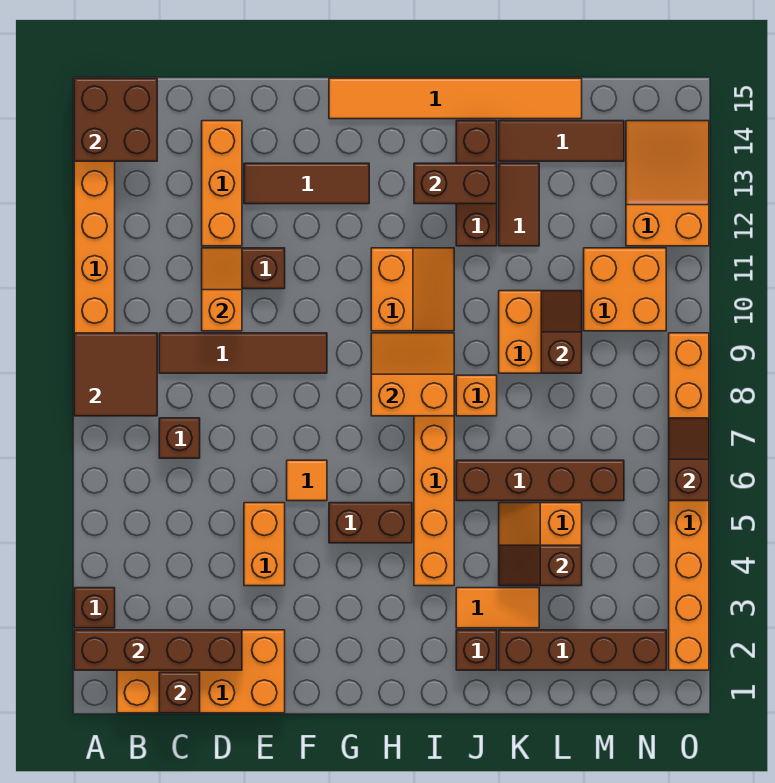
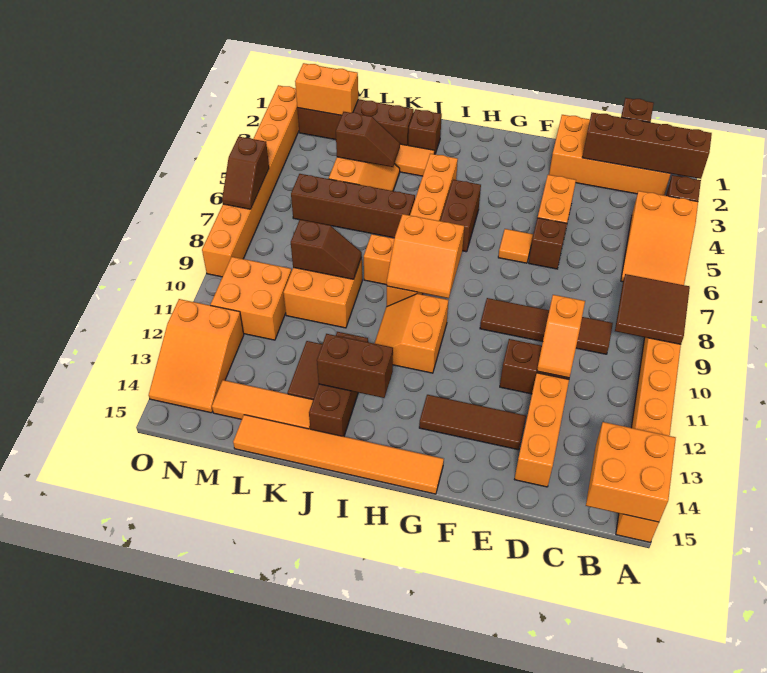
none -> orange 2x3 slope [621,191,698,285]
brown 2x2 brick [74,78,157,161] -> orange 2x2 brick [586,422,676,522]
brown 1x1 brick [159,418,200,458] -> brown 1x1 brick moved to [529,218,567,269]
brown 1x2 brick [329,503,412,543] -> brown 1x2 brick turned to [440,180,481,252]
brown 1x3 tile [499,121,624,161] -> orange 1x3 tile [212,380,313,429]
brown 1x2 slope [541,291,582,373] -> brown 1x2 slope turned to [291,220,362,279]
none -> orange 1x2 brick [295,63,358,116]

